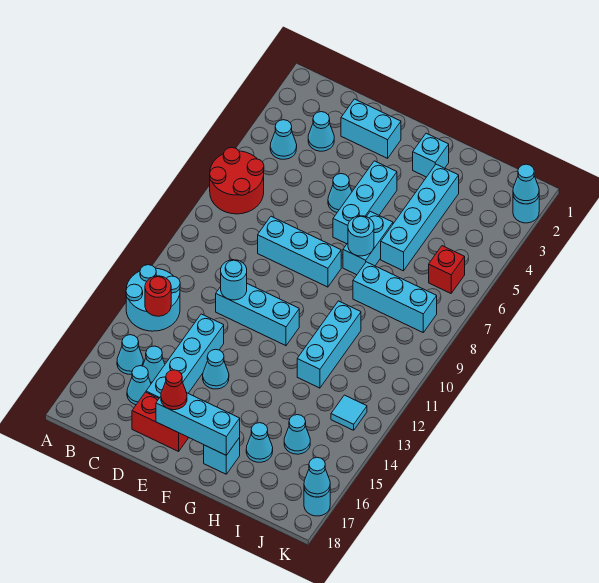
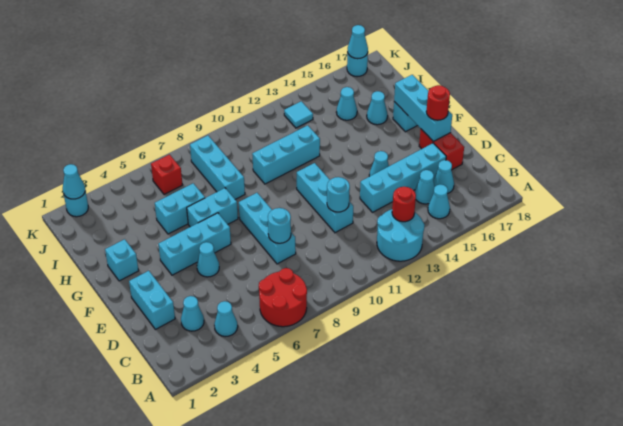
red 1x1 cone [161,370,187,410] -> red 1x1 round brick [426,85,450,120]
cyan 1x1 round brick [348,216,374,256] -> cyan 1x1 round brick moved to [268,208,291,243]
cyan 1x4 brick [381,164,459,271] -> cyan 1x2 brick [155,183,205,234]

